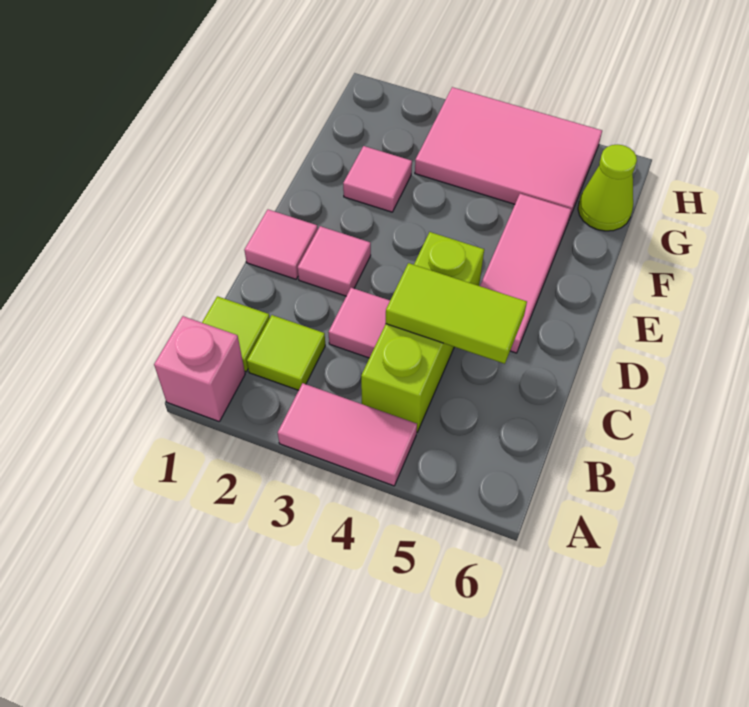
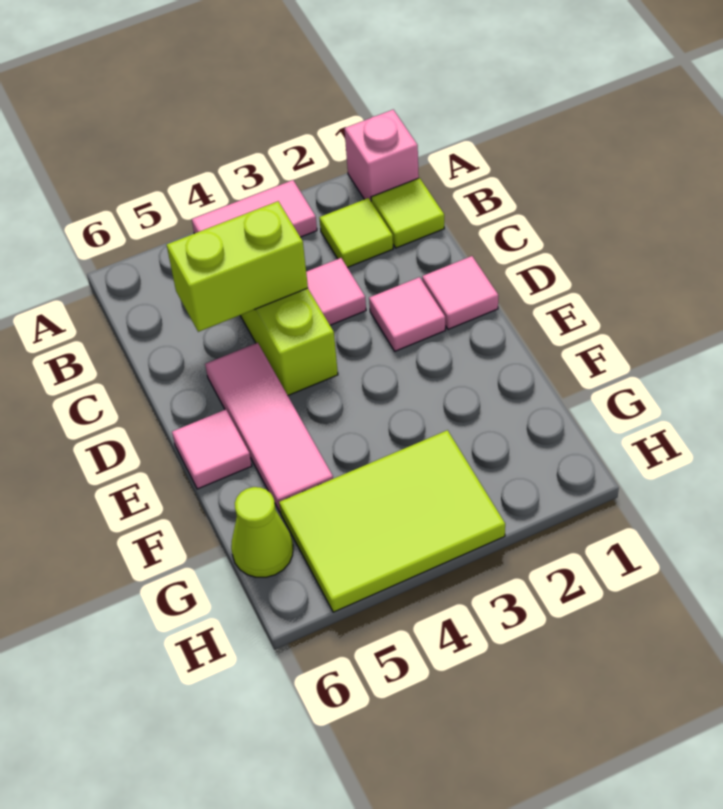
lime 1x2 tile [386,263,527,364] -> lime 1x2 brick [167,201,308,332]
pink 1x1 tile [343,146,412,212] -> pink 1x1 tile moved to [172,410,252,489]
pink 2x3 tile [415,87,602,219] -> lime 2x3 tile [279,430,505,612]

